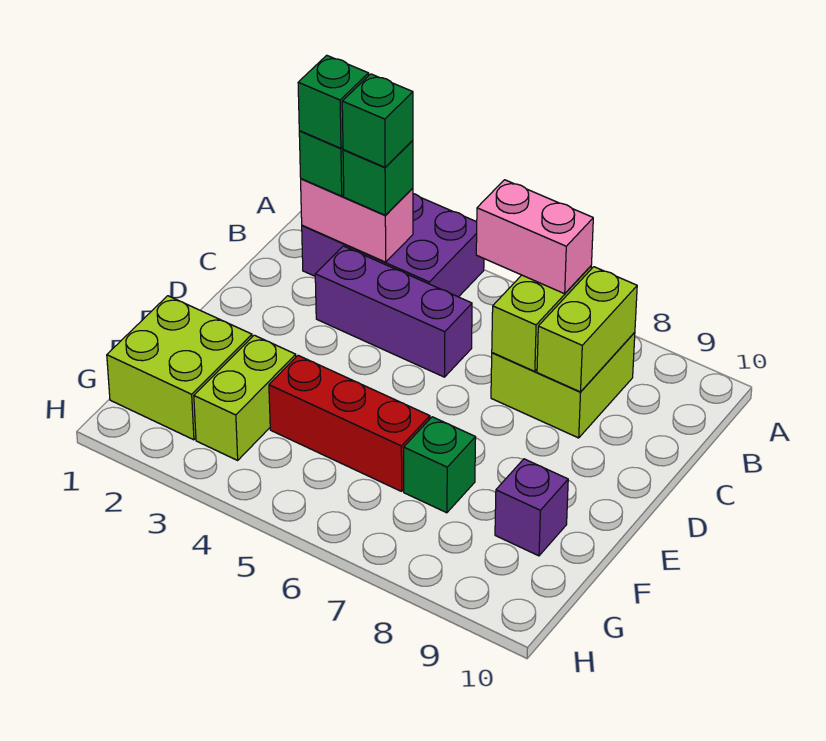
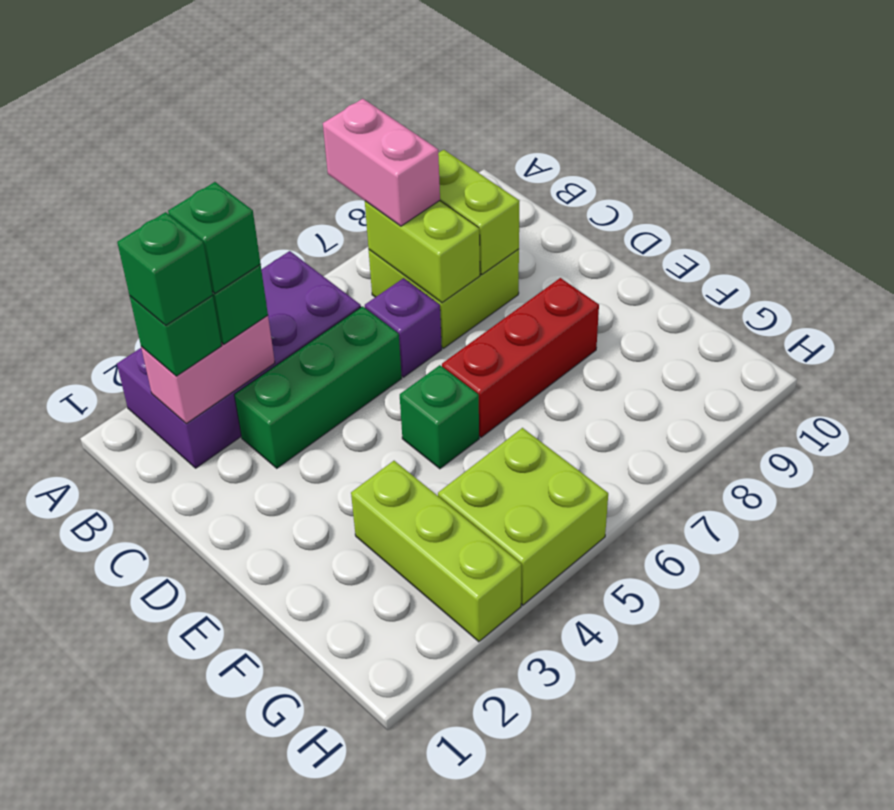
purple 2x3 brick [302,194,484,297] -> purple 2x4 brick [117,251,361,468]
pink 1x2 brick [476,180,593,294] -> pink 1x2 brick turned to [323,99,440,226]
purple 1x3 brick [315,246,472,377] -> green 1x3 brick [234,306,402,468]
lime 2x2 brick [107,296,252,440] -> lime 2x2 brick moved to [438,428,608,605]
lime 1x2 brick [194,335,296,460] -> lime 1x3 brick [351,461,522,642]
red 1x3 brick [269,355,430,491] -> red 1x3 brick moved to [442,278,599,437]
green 1x1 brick [404,417,476,513] -> green 1x1 brick moved to [400,365,479,469]
purple 1x1 brick [495,459,568,556] -> purple 1x1 brick moved to [365,278,442,377]

